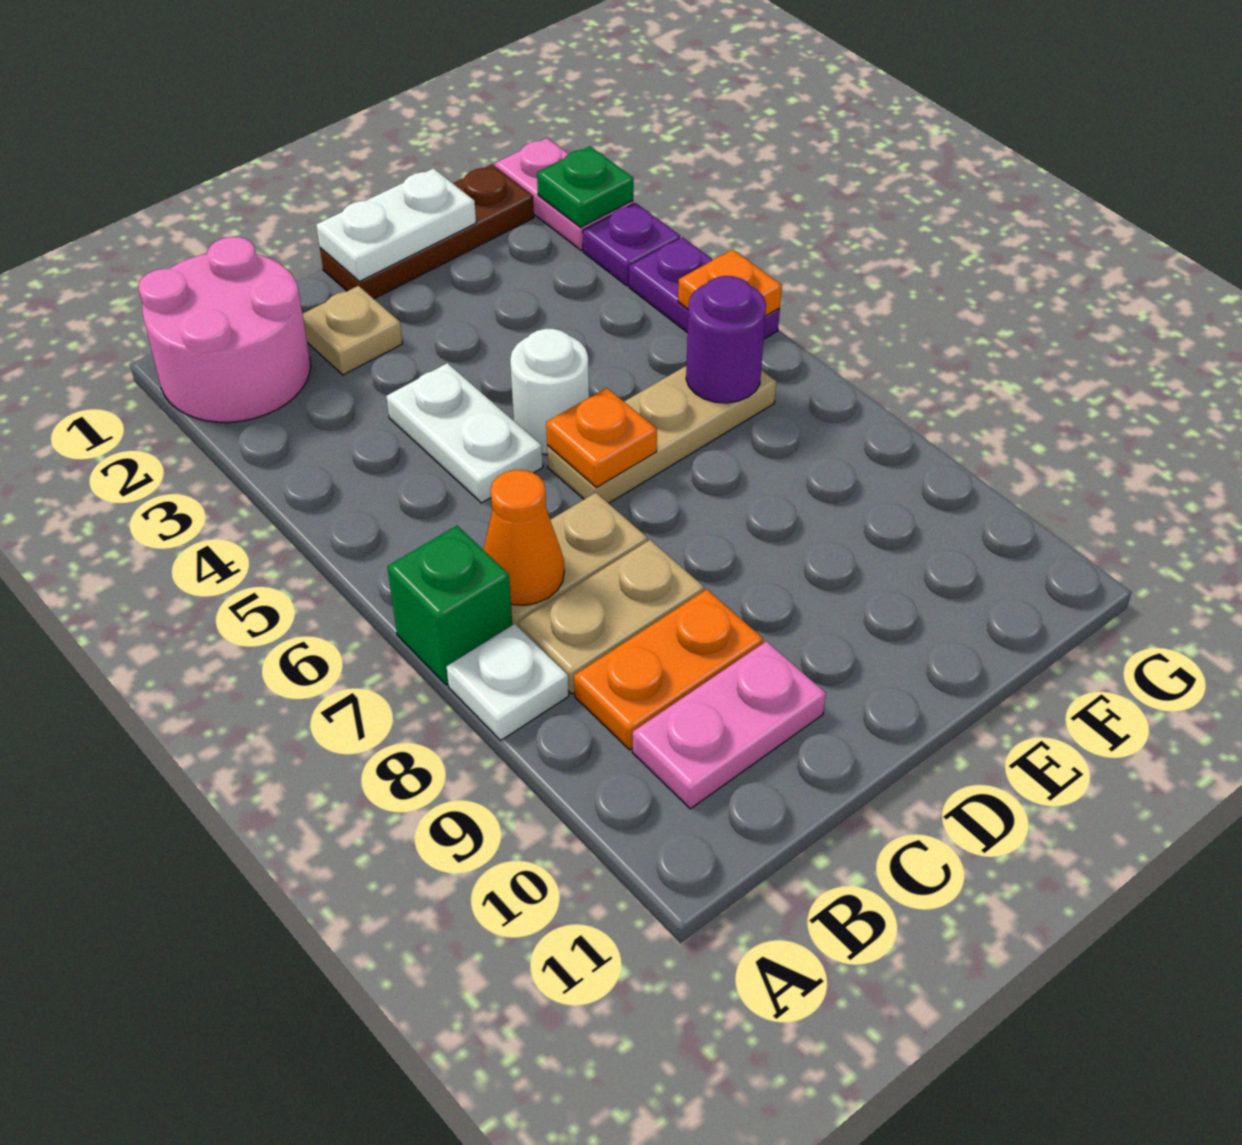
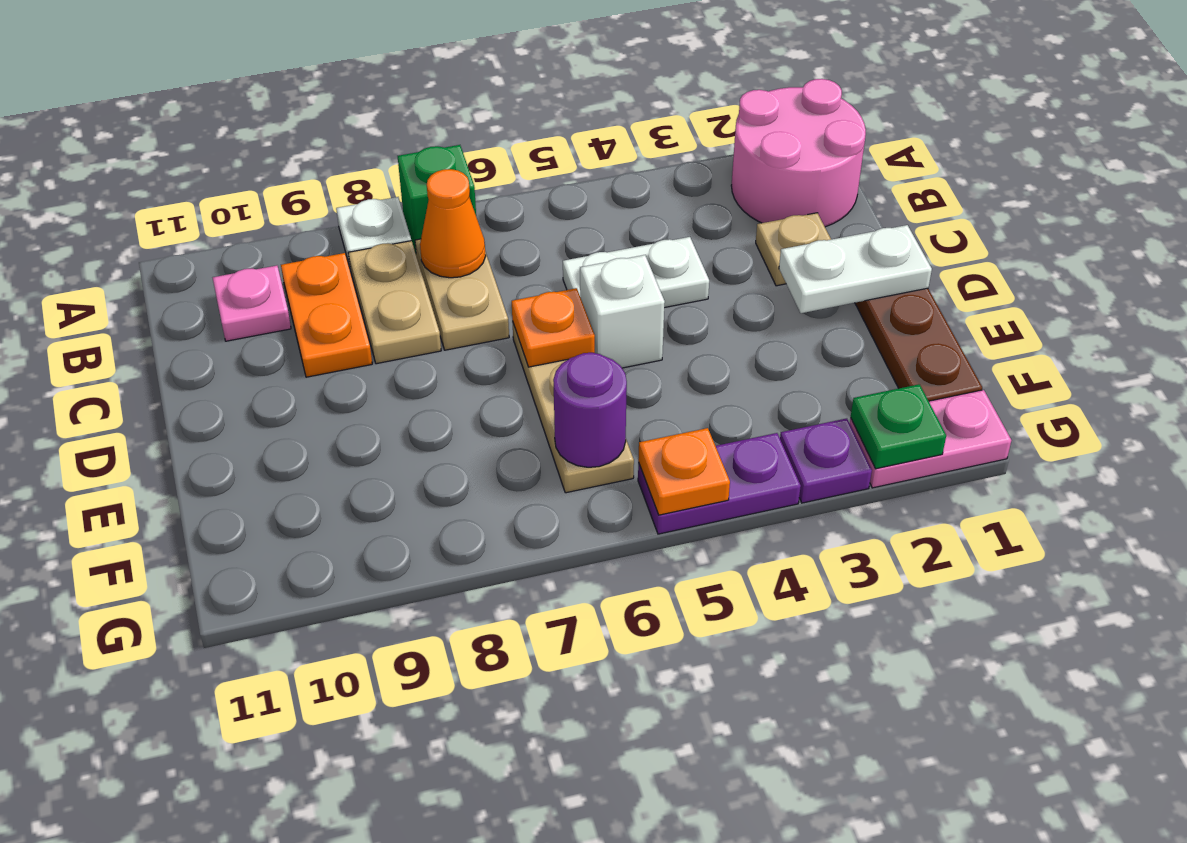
pink 1x2 plate [632,641,826,809] -> pink 1x1 plate [213,266,291,341]
white 1x2 plate [316,168,476,281] -> white 1x2 plate turned to [779,225,932,313]
white 1x1 round brick [510,329,589,454] -> white 1x1 brick [580,255,665,368]

